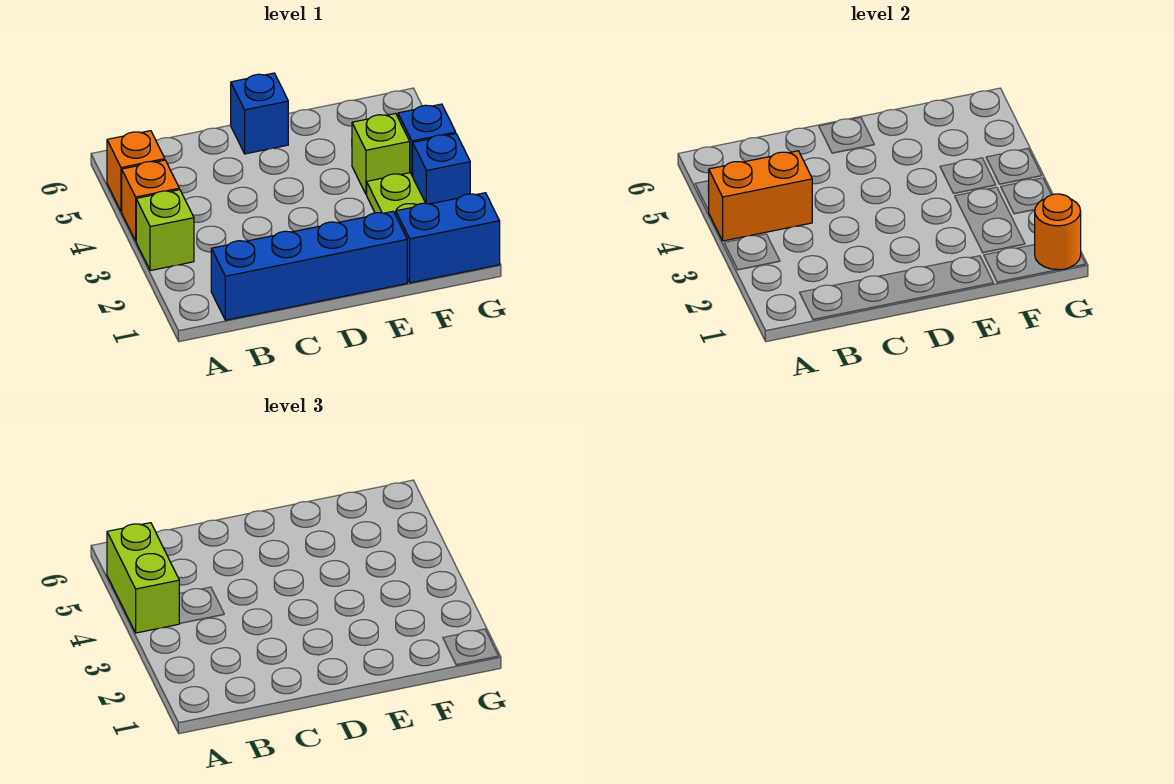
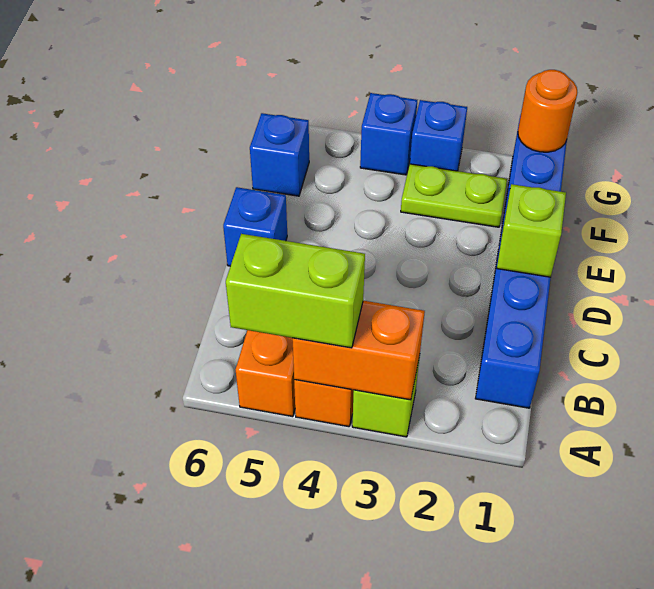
orange 1x2 brick [708,151,812,241] -> orange 1x2 brick turned to [292,301,425,400]
lime 1x1 brick [352,113,410,194] -> lime 1x1 brick moved to [497,184,566,277]
none -> blue 1x1 brick [250,113,309,196]

